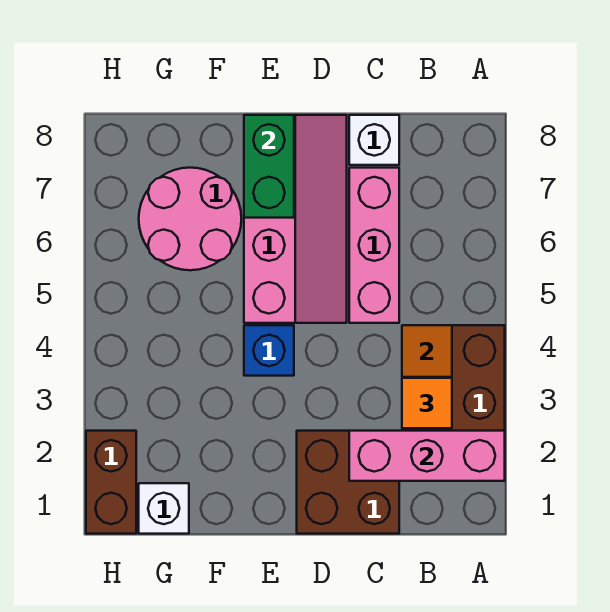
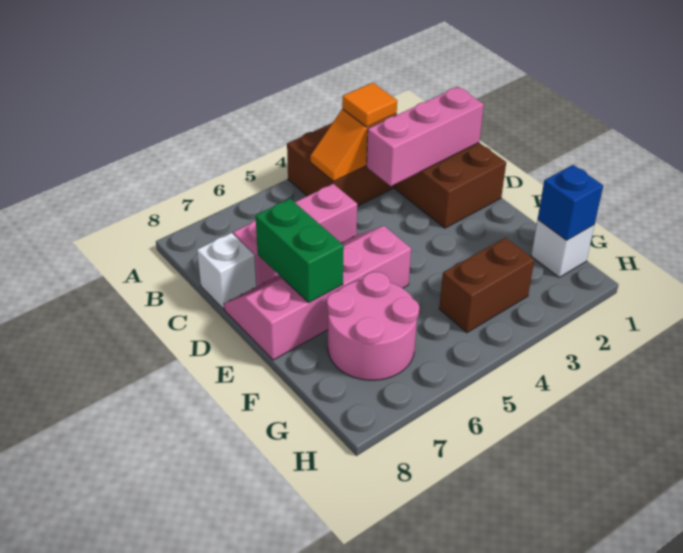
pink 1x3 brick [349,431,505,481] -> pink 1x3 brick turned to [367,87,484,186]
blue 1x1 brick [244,325,294,376] -> blue 1x1 brick moved to [538,165,603,240]
green 1x2 brick [244,115,294,218] -> green 1x2 brick turned to [256,199,344,303]
brown 1x2 brick [86,431,136,534] -> brown 1x2 brick moved to [439,238,534,333]

